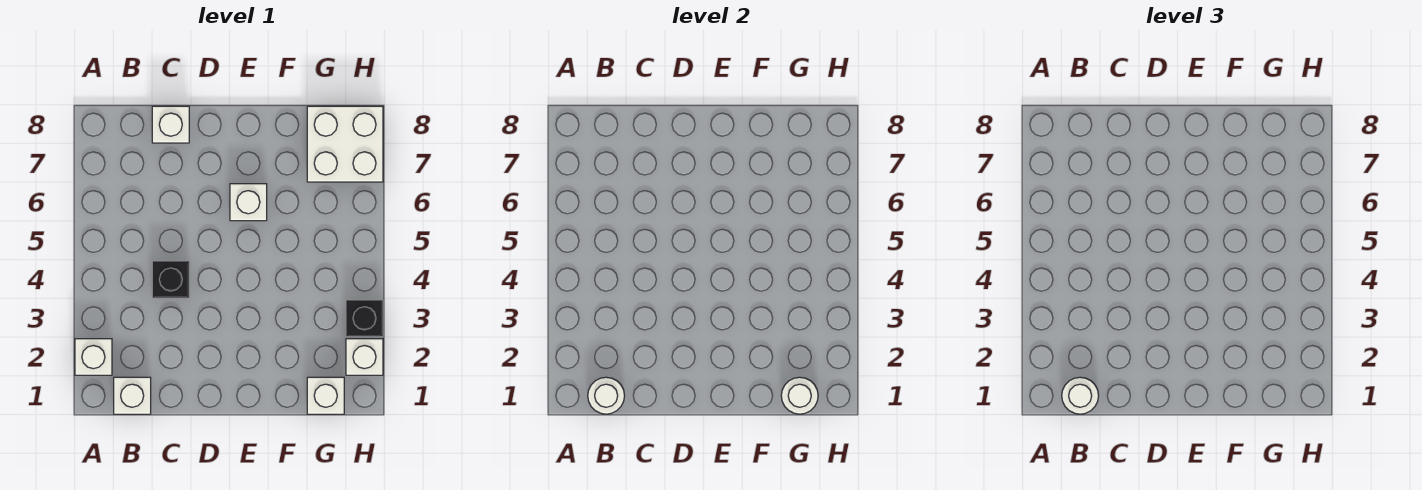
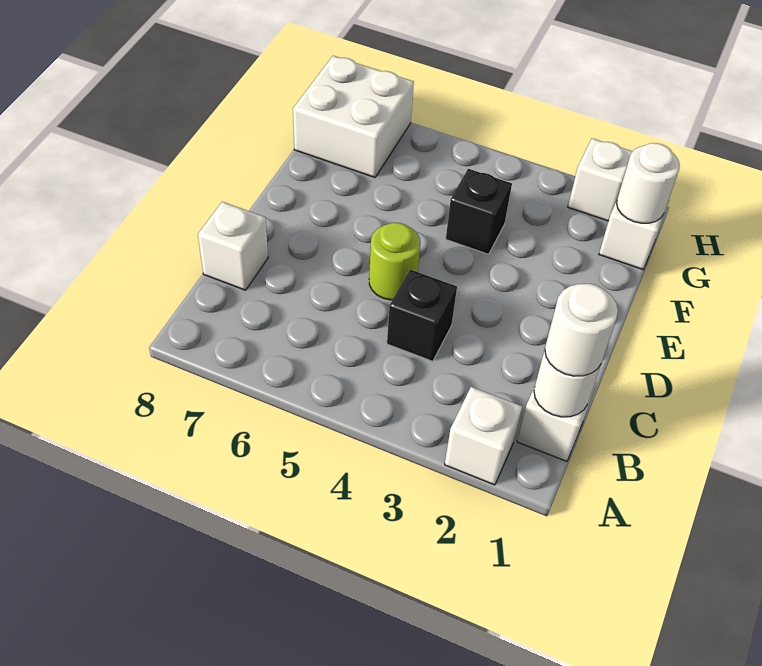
none -> lime 1x1 round brick [369,223,420,300]
white 1x1 brick [230,184,267,221] -> none
black 1x1 brick [346,300,383,337] -> black 1x1 brick moved to [446,169,512,254]

